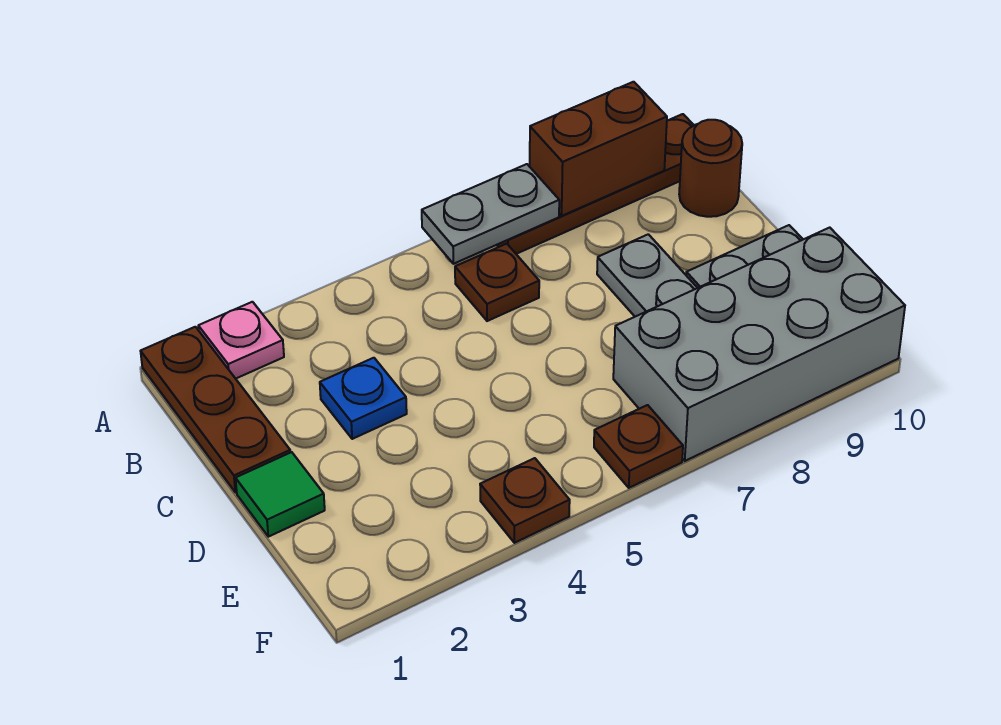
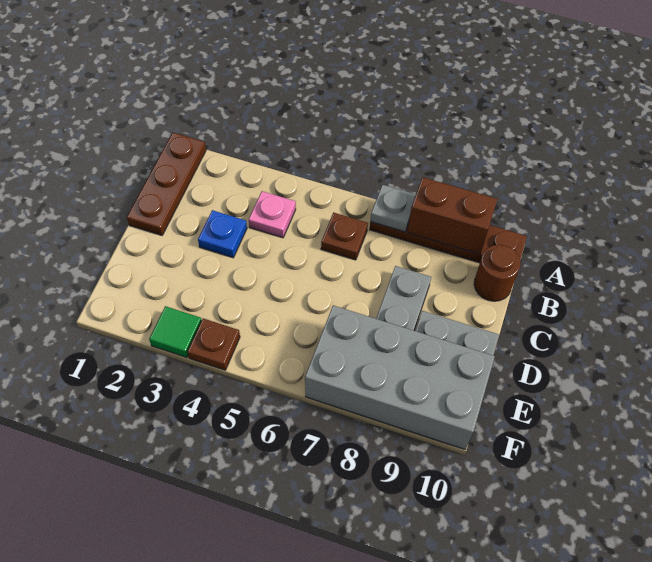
pink 1x1 plate [198,302,284,379] -> pink 1x1 plate moved to [249,191,296,238]
grey 1x2 plate [422,164,559,264] -> grey 1x1 plate [370,185,416,232]
green 1x1 tile [236,452,325,537] -> green 1x1 tile moved to [149,306,202,358]
brown 1x1 plate [594,405,683,488] -> none

